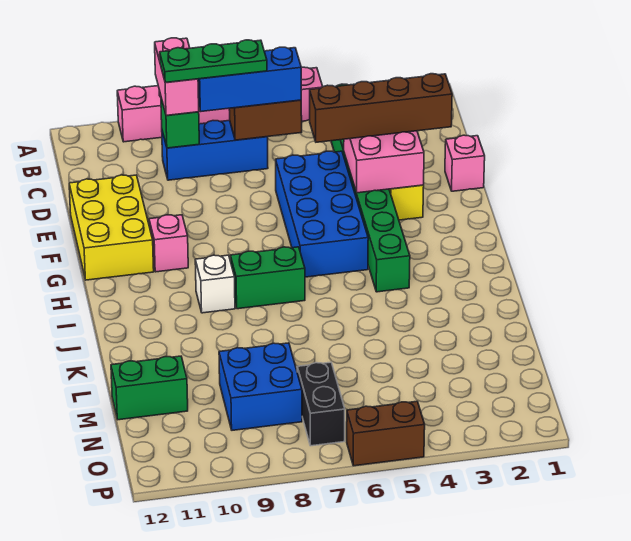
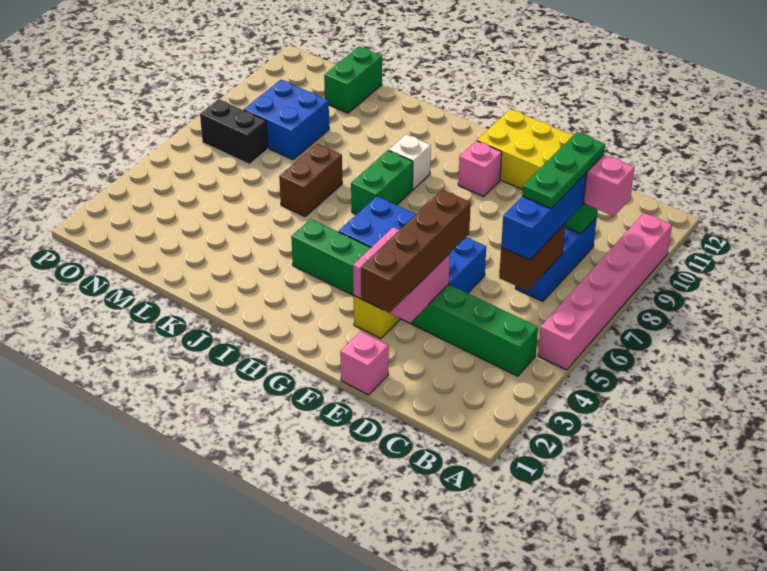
brown 1x2 brick [347,401,425,466] -> brown 1x2 brick moved to [279,144,342,216]

